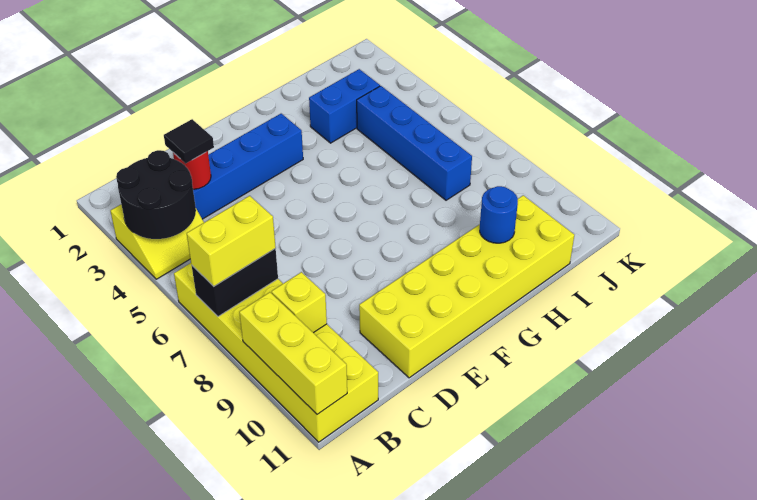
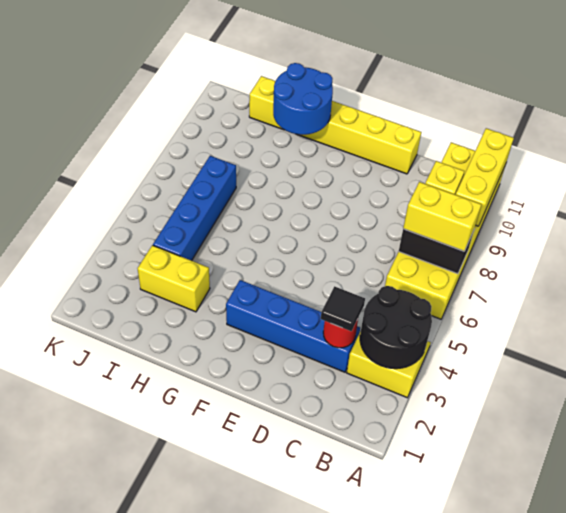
yellow 2x6 brick [359,195,574,378] -> yellow 1x6 brick [249,76,421,174]
blue 1x2 brick [309,69,380,143] -> yellow 1x2 brick [138,245,210,312]
blue 1x1 round brick [480,186,518,243] -> blue 2x2 round brick [273,63,333,135]

